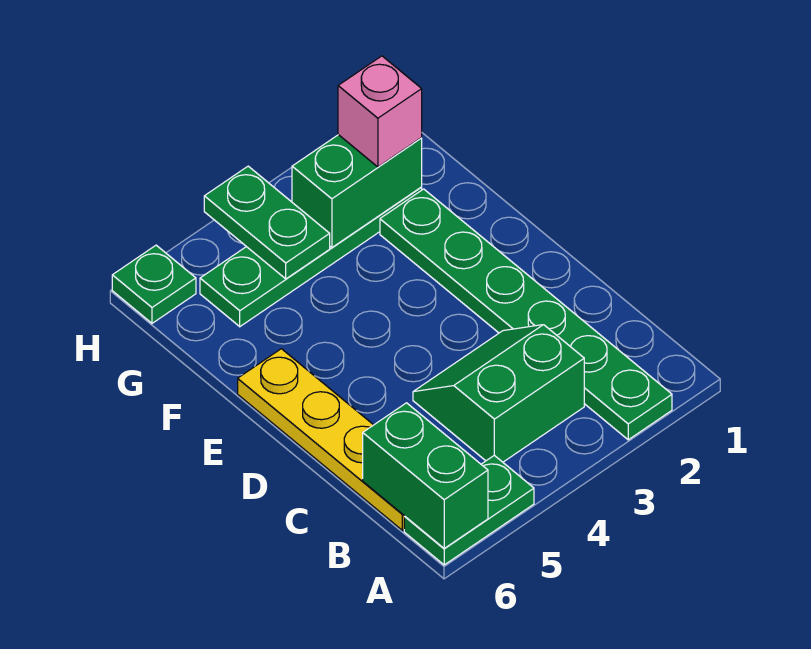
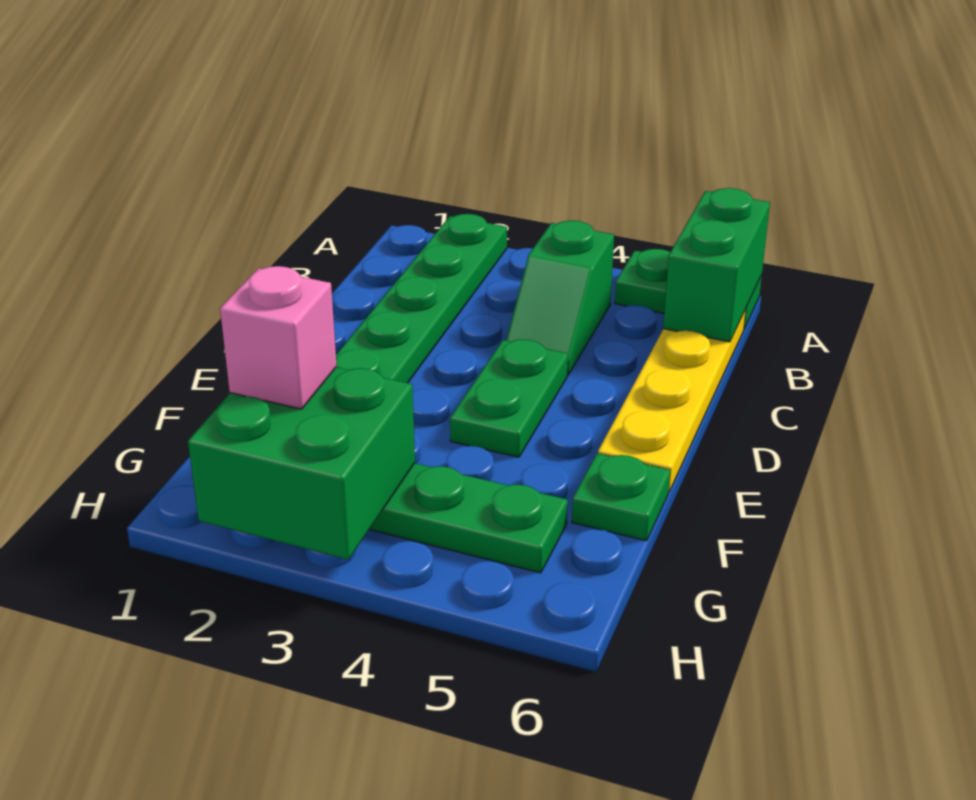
green 2x2 slope [413,325,584,462] -> green 1x2 slope [506,221,614,375]
green 1x2 brick [292,135,422,248] -> green 2x2 brick [188,367,415,560]
green 1x2 plate [204,166,330,279] -> green 1x2 plate moved to [450,340,568,457]
green 1x1 plate [112,245,196,323] -> green 1x1 plate moved to [572,453,670,541]

